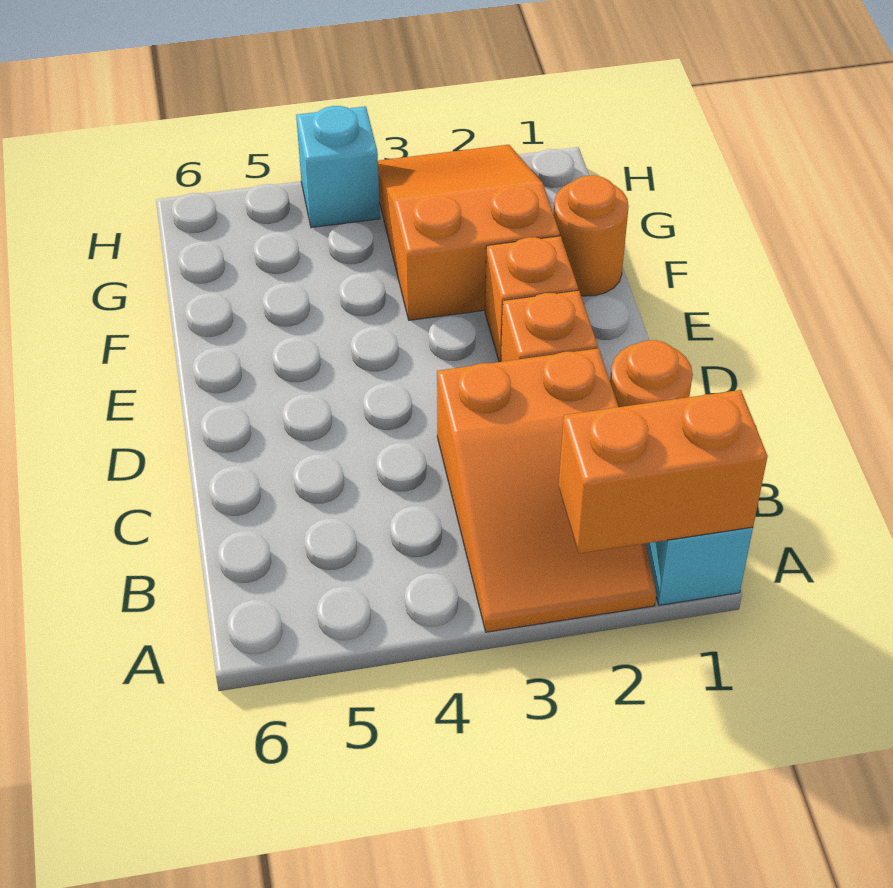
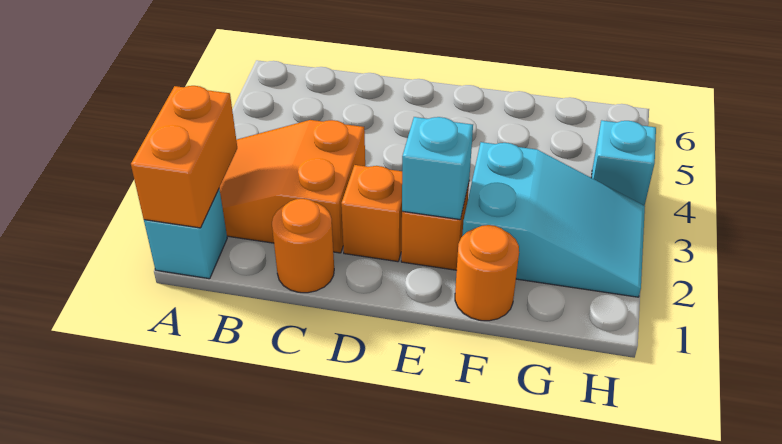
none -> cyan 1x1 brick [402,117,473,220]
orange 2x3 slope [378,145,560,320] -> cyan 2x3 slope [462,142,645,297]

